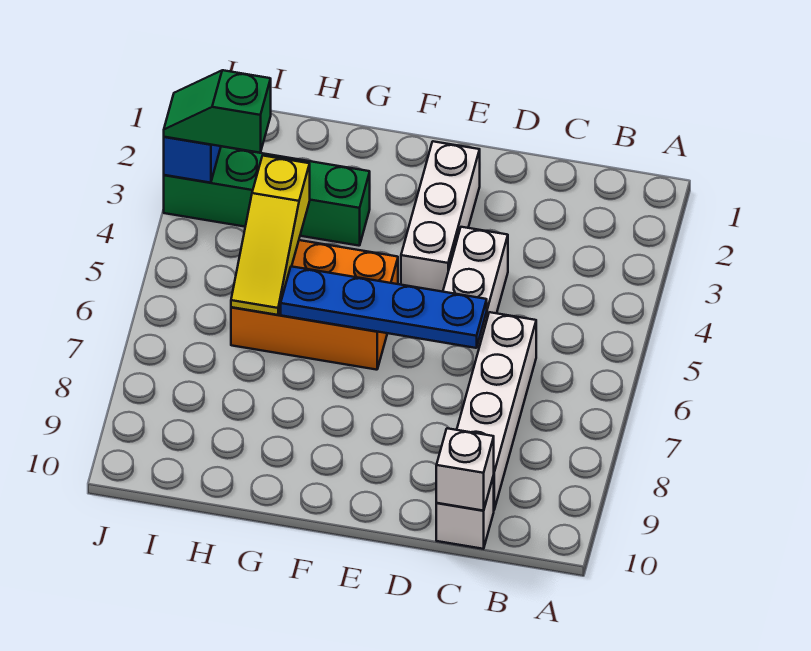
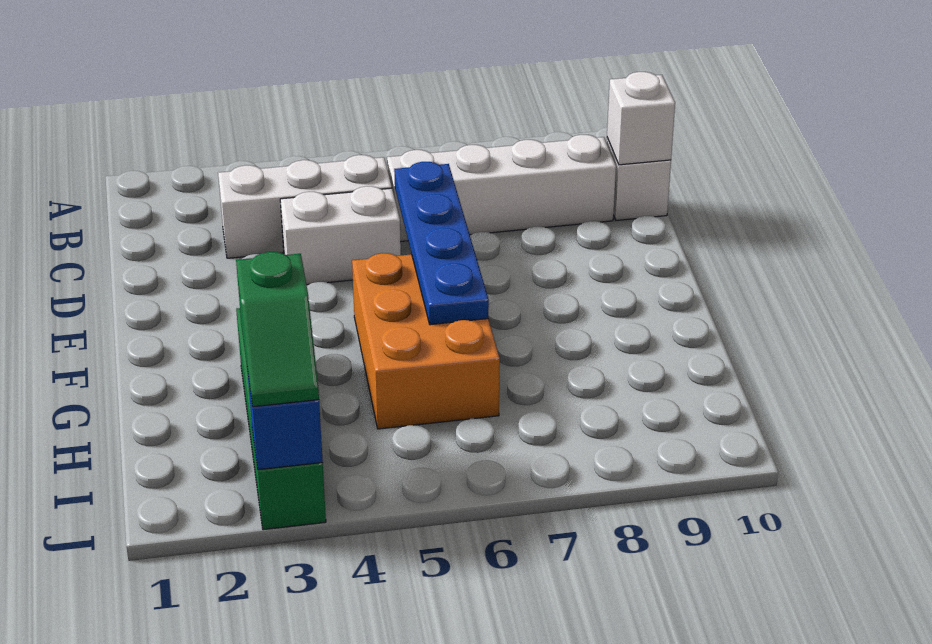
white 1x3 brick [401,141,480,292] -> white 1x3 brick moved to [218,155,392,258]
yellow 1x3 slope [231,156,310,315] -> none

